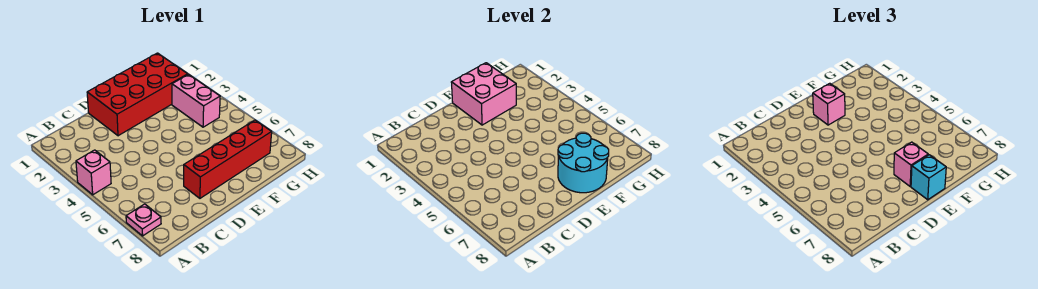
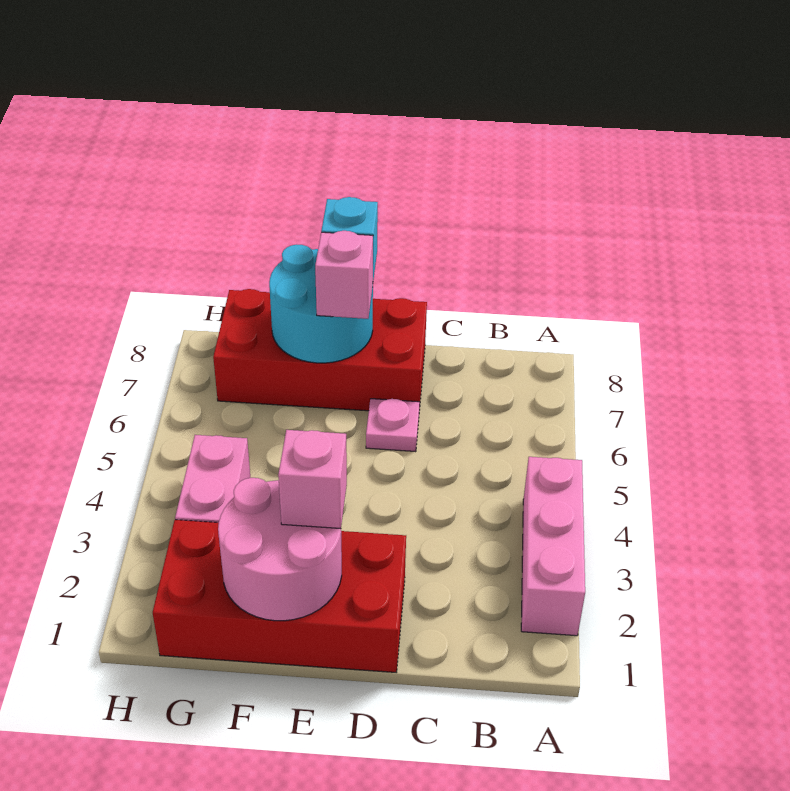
pink 1x1 brick [76,150,111,195] -> pink 1x3 brick [521,457,585,636]
pink 1x1 plate [126,204,161,236] -> pink 1x1 plate moved to [366,399,420,452]
red 1x4 brick [184,120,272,198] -> red 2x4 brick [213,289,427,411]
pink 2x2 brick [451,63,516,125] -> pink 2x2 round brick [218,478,342,621]

